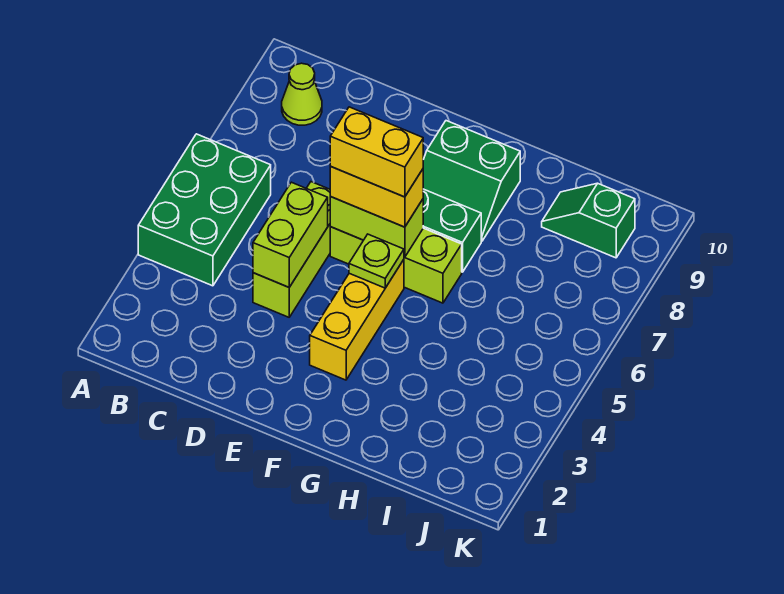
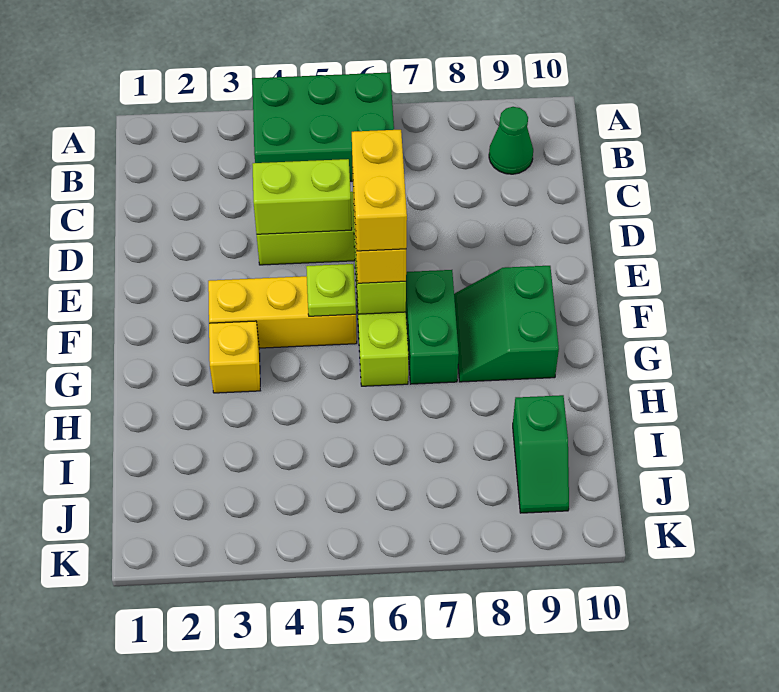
lime 1x1 cone [282,63,322,125] -> green 1x1 cone [489,107,533,174]
none -> yellow 1x1 brick [209,321,260,393]
green 1x2 slope [542,183,635,258] -> green 1x2 slope turned to [513,395,569,513]

